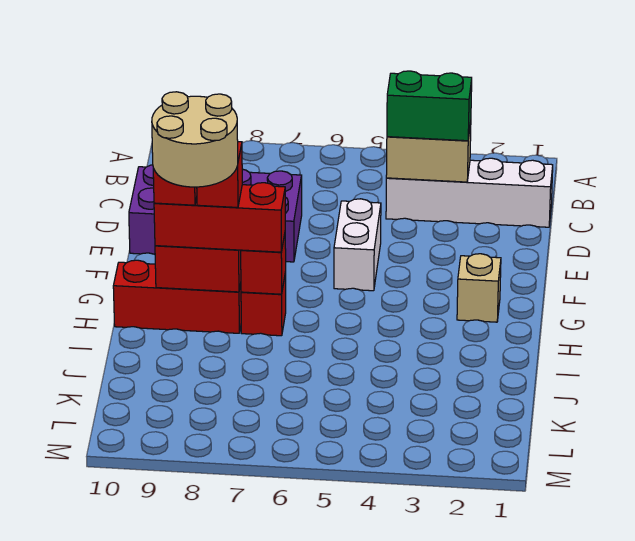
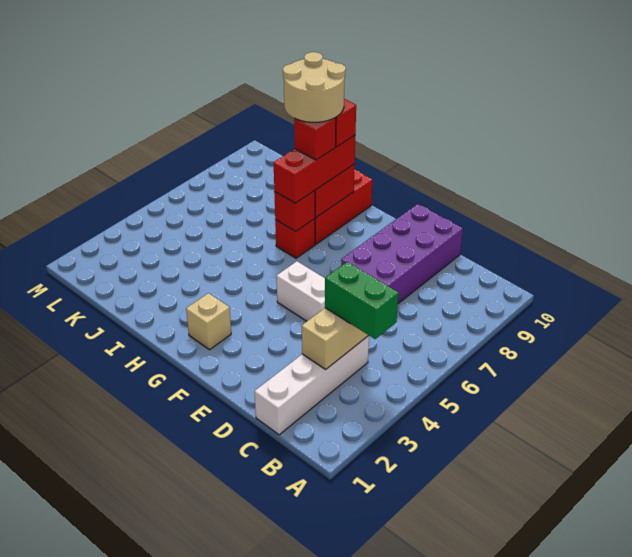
green 1x2 brick [387,71,472,141] -> green 1x2 brick turned to [325,262,398,339]

